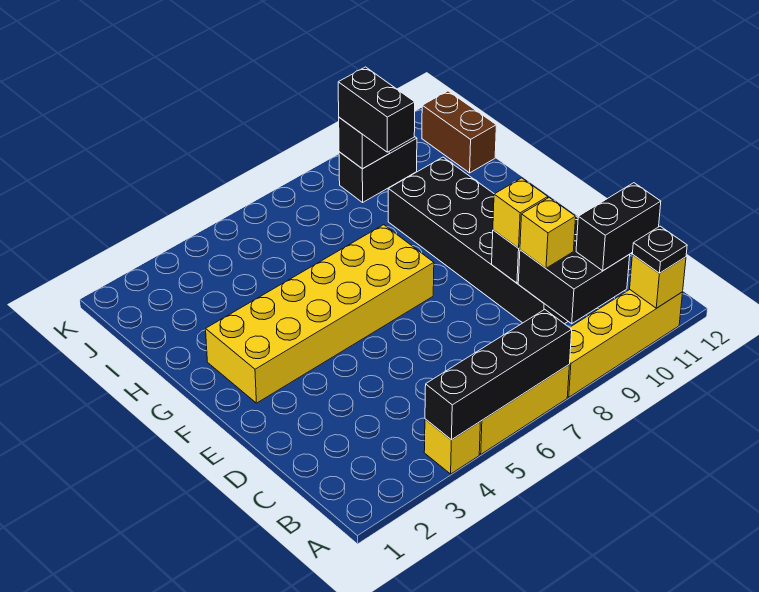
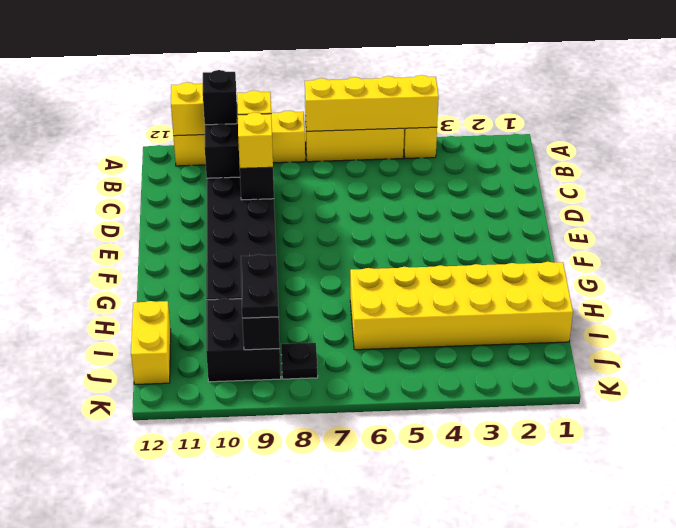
black 1x4 brick [425,309,572,440] -> yellow 1x4 brick [305,75,439,131]
black 1x1 plate [632,226,687,273] -> black 1x1 plate moved to [281,343,318,379]
black 1x2 brick [576,183,661,271] -> black 1x1 brick [203,70,237,125]
yellow 2x6 brick [206,225,434,403] -> yellow 2x6 brick moved to [350,262,573,350]
black 1x2 brick [338,67,415,152] -> black 1x2 plate [241,254,279,318]
brown 1x2 brick [422,91,496,173] -> yellow 1x2 brick [131,301,171,384]
black 1x2 brick [339,136,417,202] -> black 2x2 brick [206,298,281,382]

